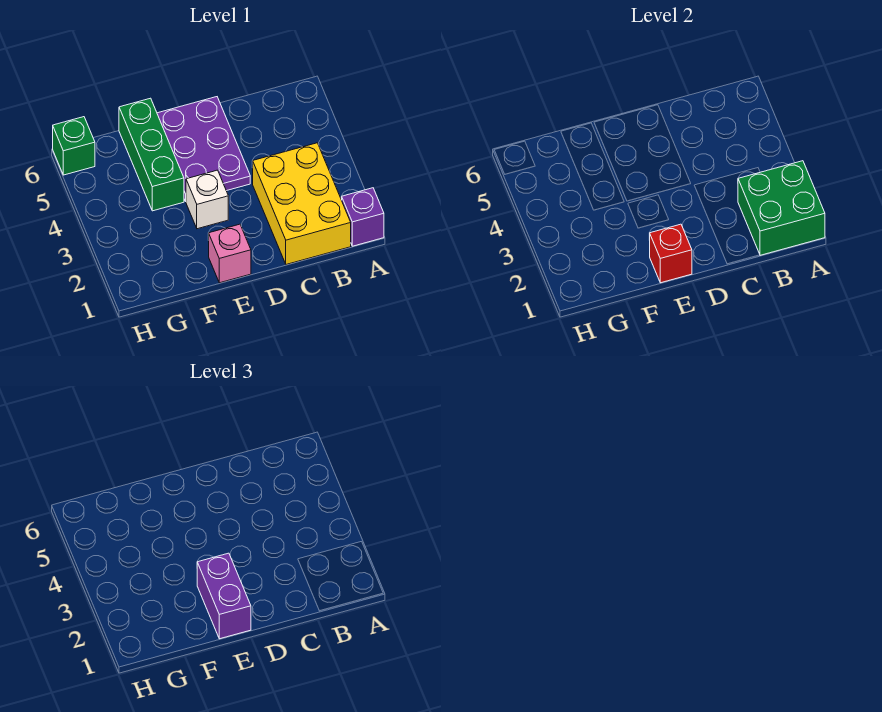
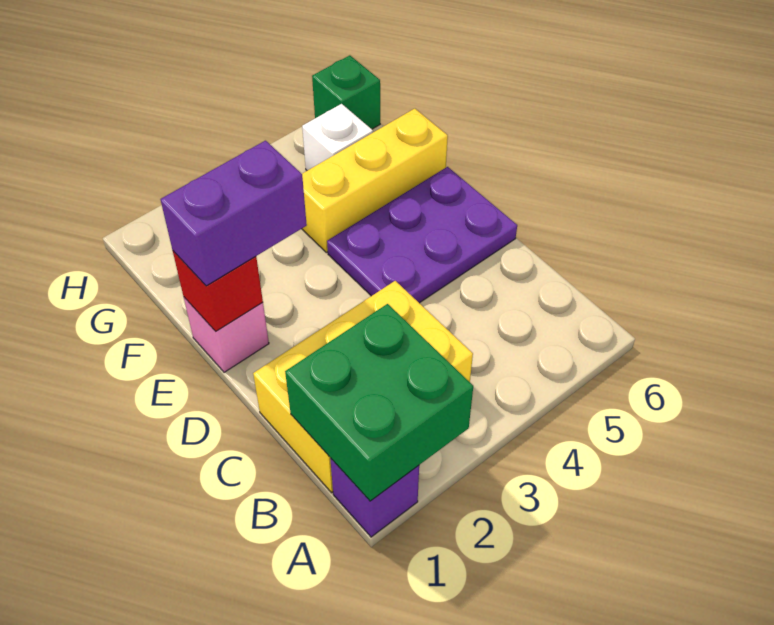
white 1x1 brick [186,170,228,229] -> white 1x1 brick moved to [302,104,373,171]
green 1x3 brick [119,98,184,211] -> yellow 1x3 brick [302,109,448,253]

